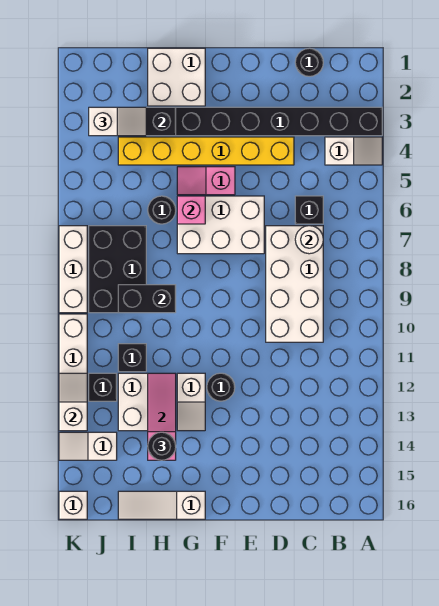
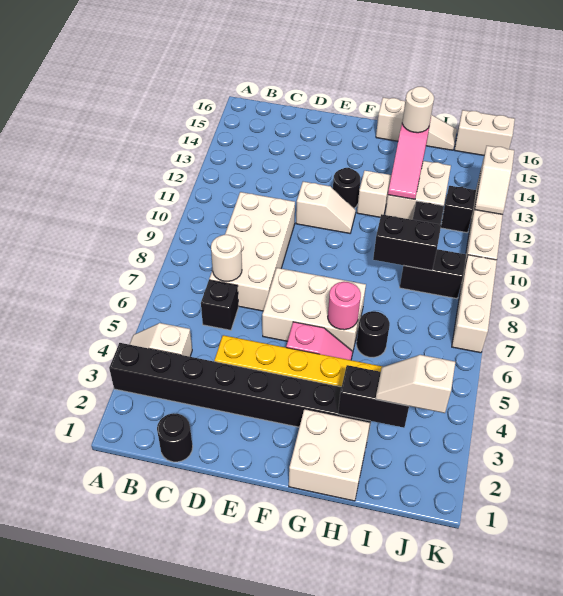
pink 1x1 brick [177,196,205,224] -> pink 1x1 round brick [328,282,361,330]
black 1x1 round brick [148,432,176,460] -> white 1x1 round brick [402,87,434,133]
black 2x3 brick [89,226,146,313] -> black 1x2 brick [400,249,466,299]
white 1x2 slope [59,432,117,460] -> white 1x2 slope moved to [296,182,356,233]
white 1x1 brick [59,491,87,519] -> white 1x2 brick [455,110,515,155]

